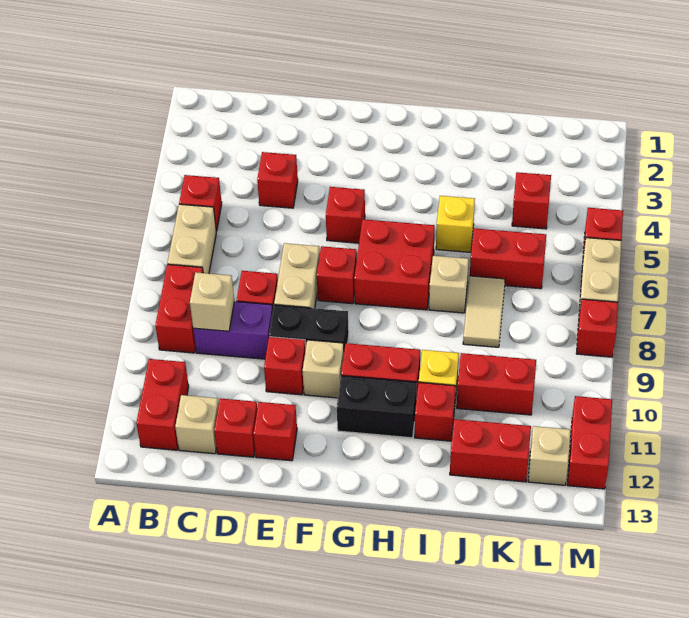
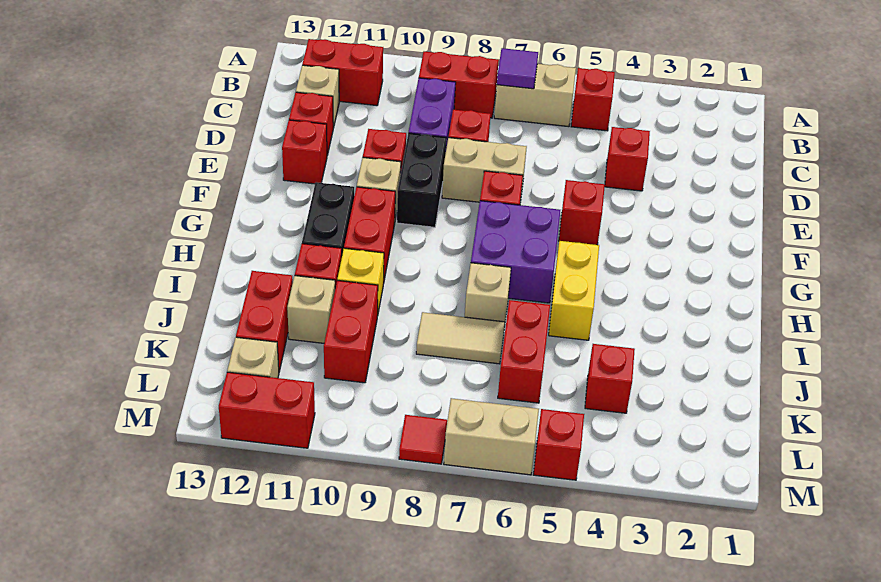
none -> purple 1x1 tile [497,48,538,89]
tan 1x1 brick [190,272,234,331] -> tan 1x1 brick moved to [287,276,335,343]
red 2x2 brick [354,219,435,310] -> purple 2x2 brick [471,201,560,303]
yellow 1x1 brick [436,196,475,252] -> yellow 1x2 brick [549,241,599,340]
red 1x1 brick [576,299,618,357] -> red 1x1 tile [399,415,447,464]

